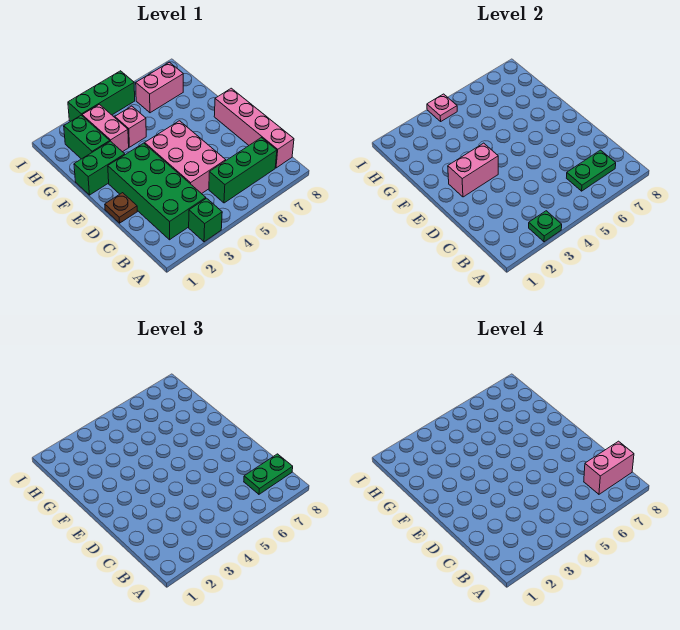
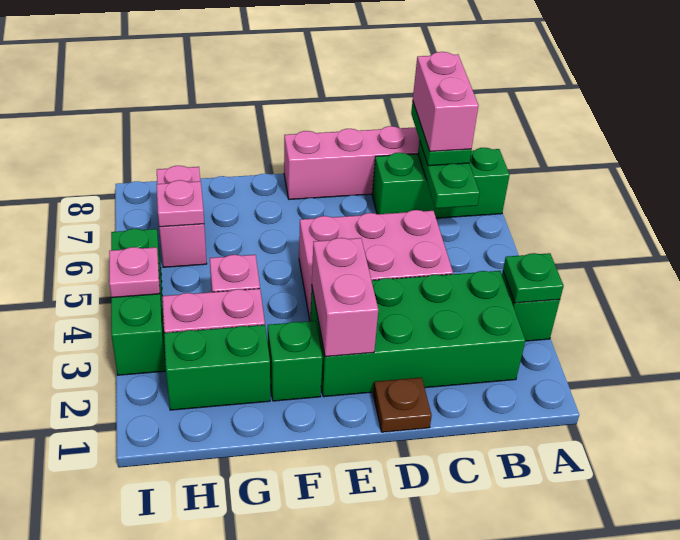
green 1x3 brick [209,138,277,203] -> green 1x3 brick turned to [372,148,510,218]
green 1x2 brick [74,141,125,195] -> green 1x1 brick [268,321,322,401]
none -> pink 1x1 plate [157,180,204,227]

